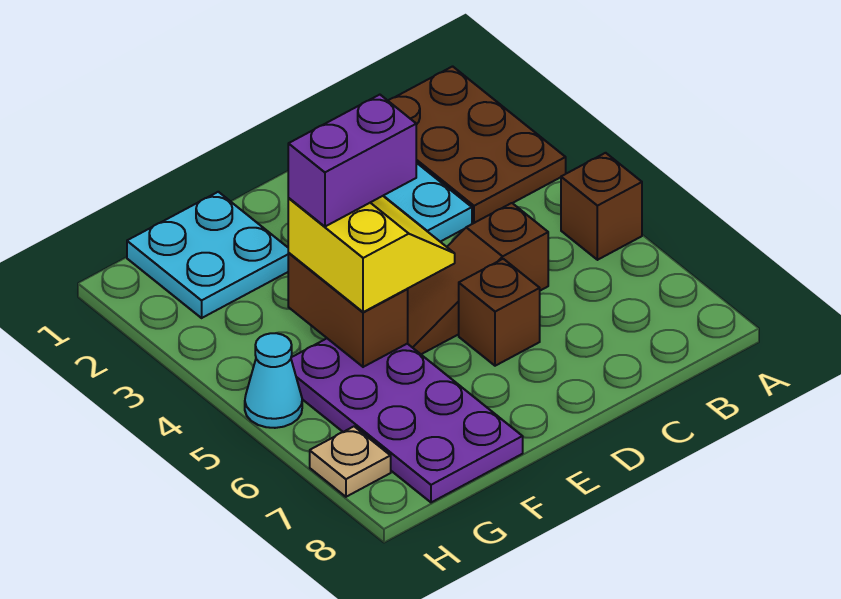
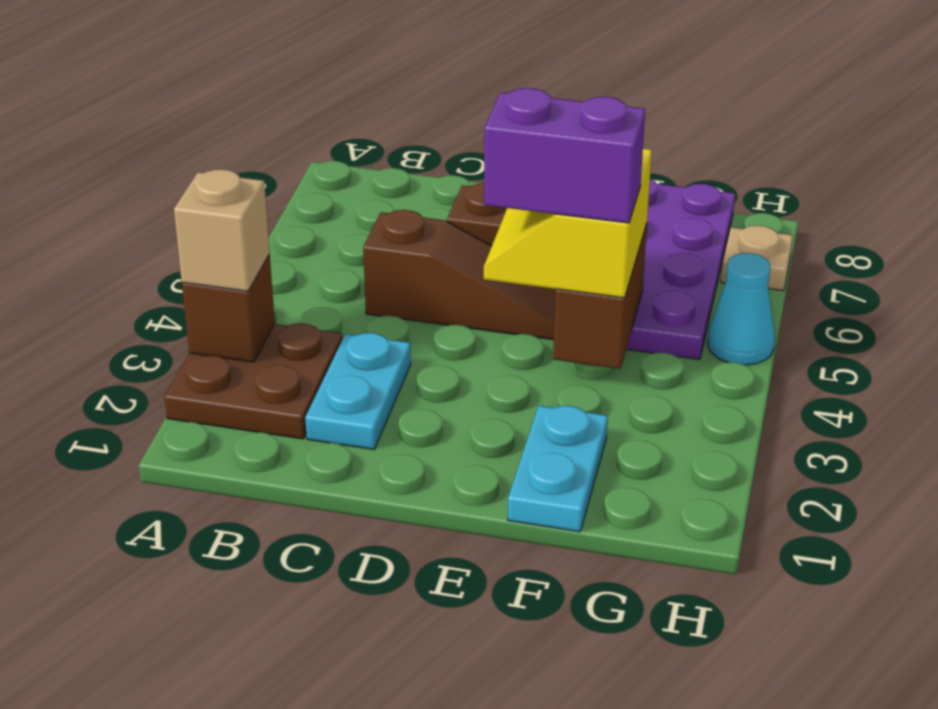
brown 2x3 plate [388,66,566,223] -> brown 2x2 plate [165,323,342,439]
none -> tan 1x1 brick [174,169,270,291]
brown 1x1 brick [561,153,642,260] -> brown 1x1 brick moved to [182,255,275,362]
cyan 2x2 plate [127,192,289,318] -> cyan 1x2 plate [508,406,608,532]

